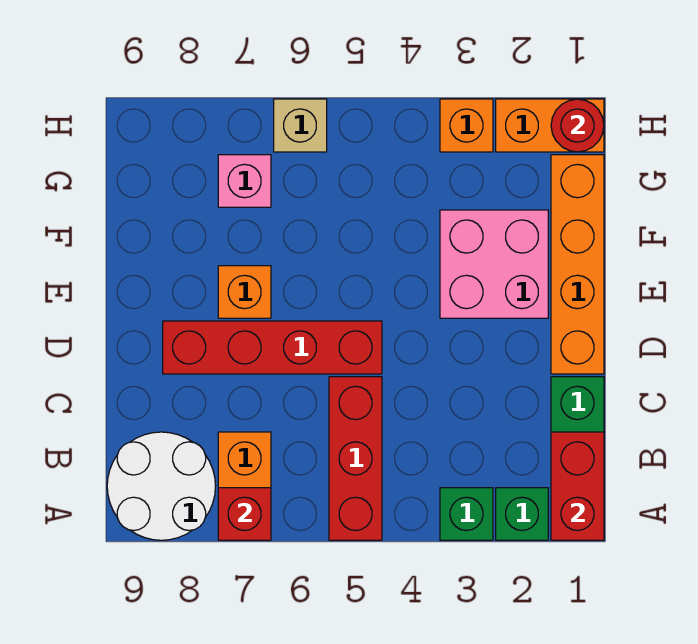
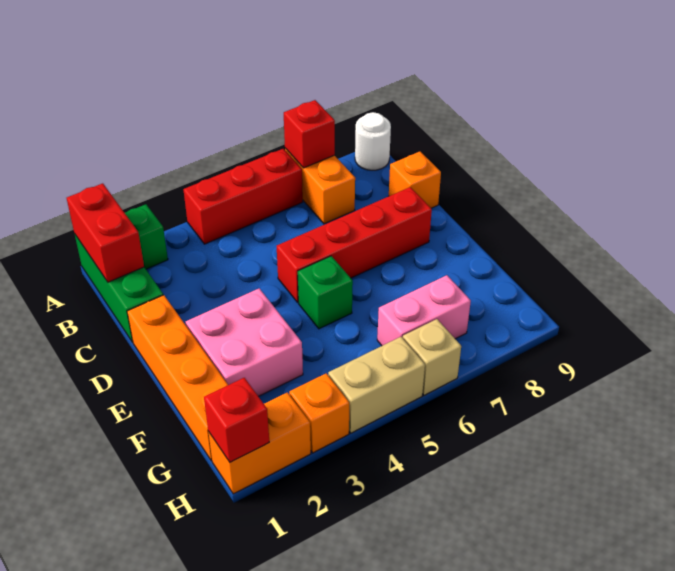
green 1x1 brick [440,488,493,540] -> green 1x1 brick moved to [298,256,353,329]
red 1x3 brick [329,377,382,540] -> red 1x3 brick turned to [183,149,303,244]
white 2x2 round brick [107,432,216,540] -> white 1x1 round brick [355,112,391,170]
orange 1x1 brick [218,266,271,318] -> orange 1x1 brick moved to [389,152,441,208]
pink 1x1 brick [218,155,271,207] -> pink 1x2 brick [377,275,471,346]
red 1x1 round brick [551,99,604,152] -> red 1x1 brick [204,378,269,462]
none -> tan 1x2 brick [328,337,425,433]

